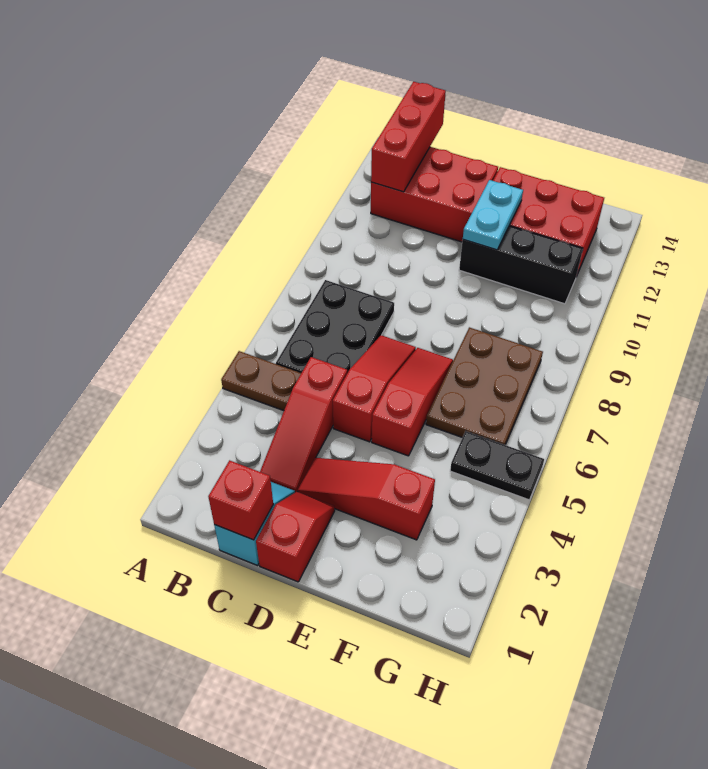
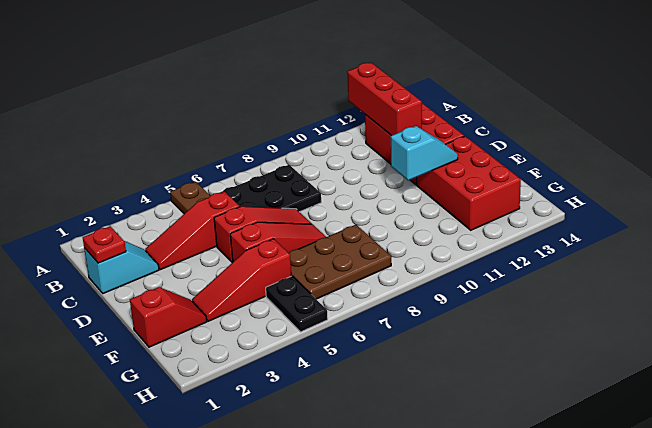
red 1x3 brick [371,82,446,192] -> red 1x3 brick turned to [347,62,422,136]
red 1x1 brick [208,460,273,540] -> red 1x1 plate [83,226,126,263]
red 1x2 slope [256,492,335,582] -> red 1x2 slope moved to [130,287,207,347]
red 1x3 slope [298,458,435,540] -> red 1x3 slope turned to [192,239,291,321]
black 1x3 brick [459,226,583,304] -> none
cyan 1x2 plate [463,180,523,250] -> cyan 1x2 slope [391,126,458,180]

